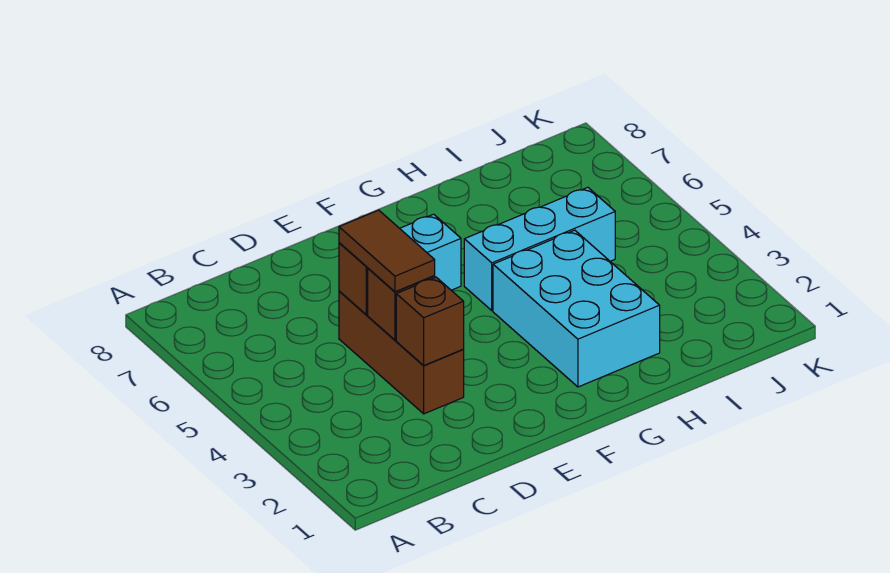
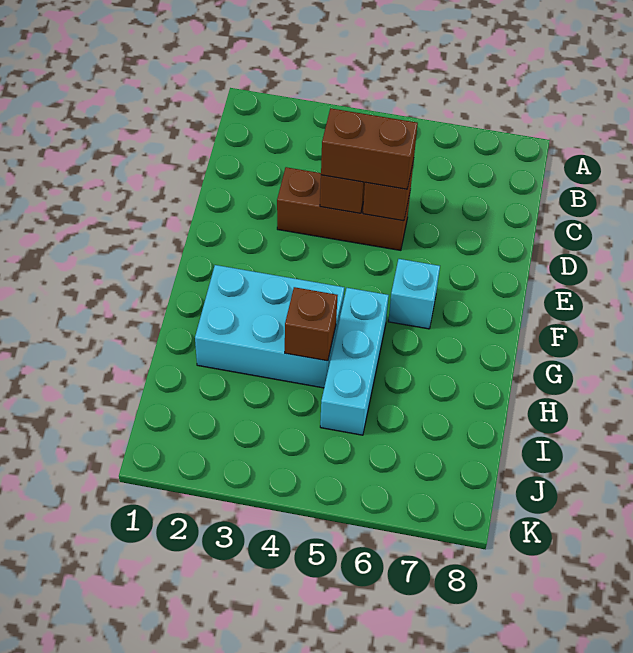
brown 1x1 brick [396,277,464,366] -> brown 1x1 brick moved to [285,287,338,361]
brown 1x2 tile [339,210,435,292] -> brown 1x2 brick [321,108,418,189]

